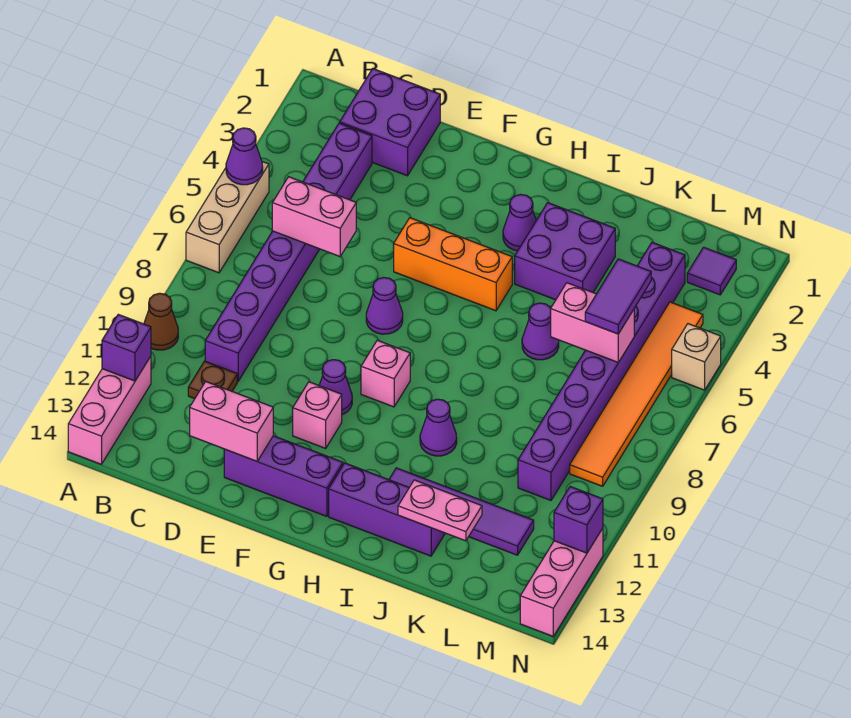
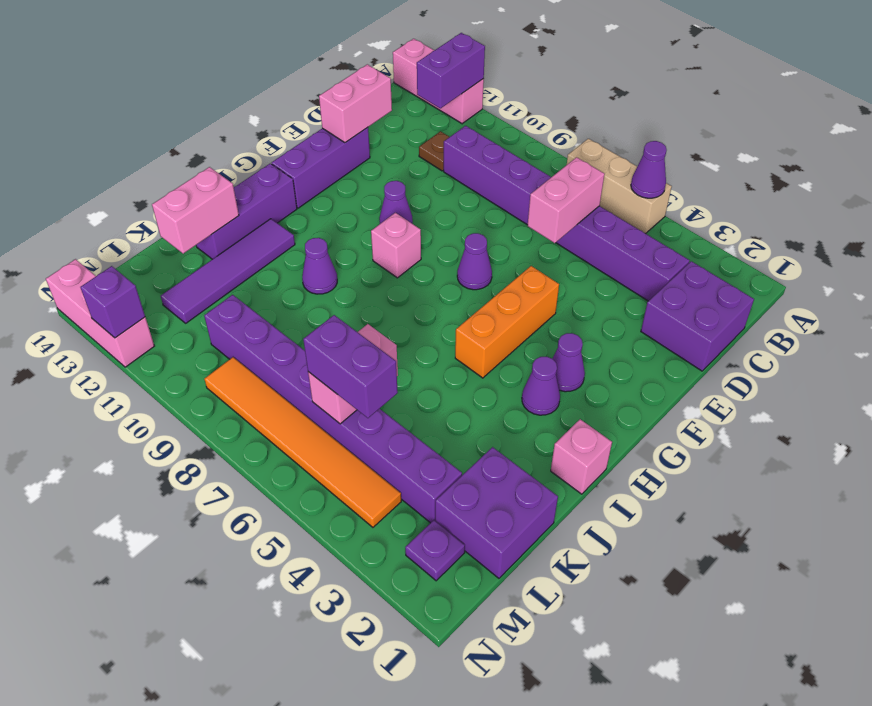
brown 1x1 cone [144,293,178,350] -> none
purple 1x1 brick [102,314,151,381] -> purple 1x2 brick [417,33,485,108]
pink 1x1 brick [293,382,342,448] -> pink 1x1 brick moved to [551,419,612,494]
purple 2x2 brick [515,203,615,300] -> purple 2x2 brick moved to [435,447,558,578]
purple 1x1 cone [522,303,559,360] -> purple 1x1 cone moved to [552,333,585,392]
pink 1x2 plate [398,480,482,541] -> pink 1x2 brick [152,167,239,254]
purple 1x2 tile [585,259,651,334] -> purple 1x2 brick [303,315,398,418]
purple 1x1 tile [687,247,736,295] -> purple 1x1 plate [405,520,465,581]
tan 1x1 brick [672,324,721,390] -> none

